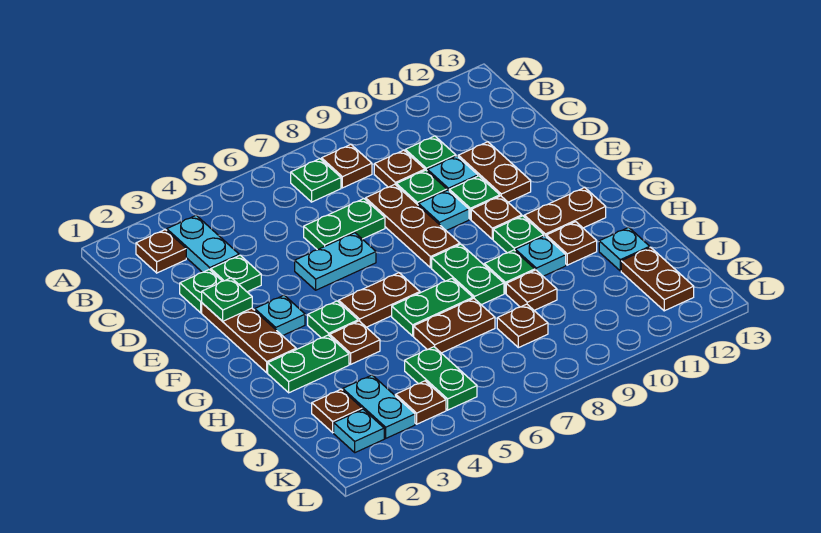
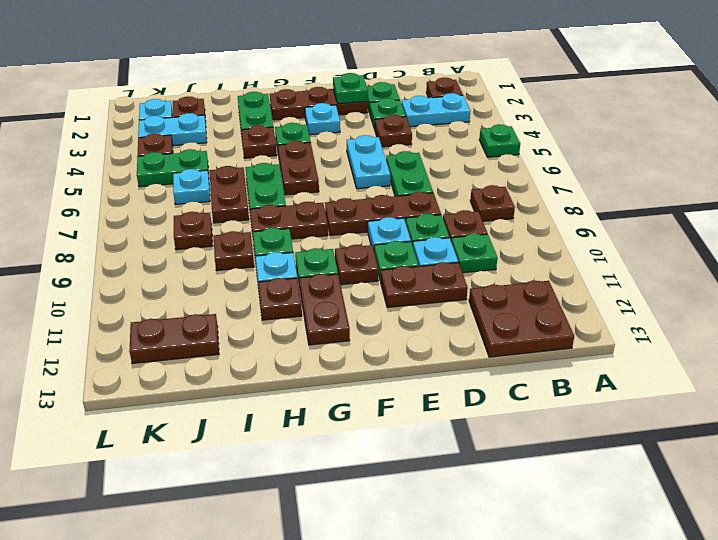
green 1x1 plate [291,159,341,202] -> green 1x1 plate moved to [479,124,520,157]
none -> brown 2x2 plate [469,281,574,357]
none -> brown 1x1 plate [375,115,412,147]
green 1x2 plate [432,244,504,305] -> brown 1x2 plate [250,202,328,239]
cyan 1x1 plate [599,227,650,271] -> cyan 1x1 plate moved to [173,169,210,204]

